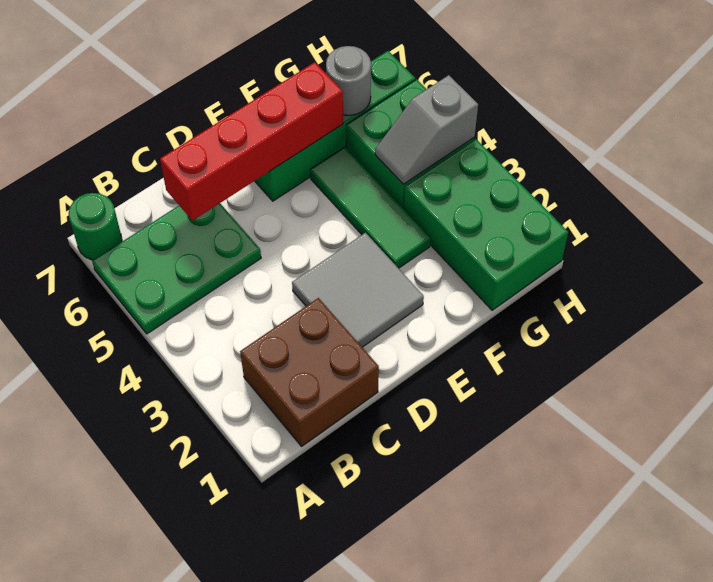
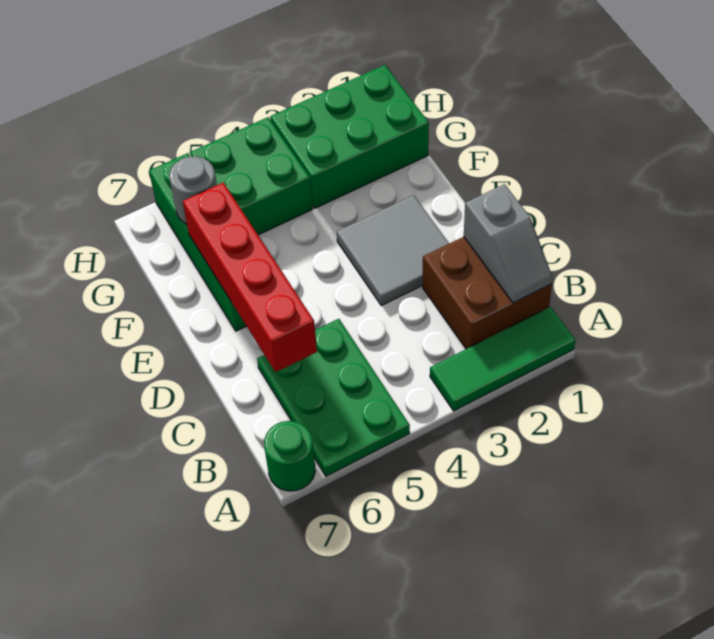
green 1x3 tile [310,147,430,268] -> green 1x3 tile moved to [430,307,575,411]
grey 1x2 slope [375,75,478,184] -> grey 1x2 slope moved to [464,184,553,303]

